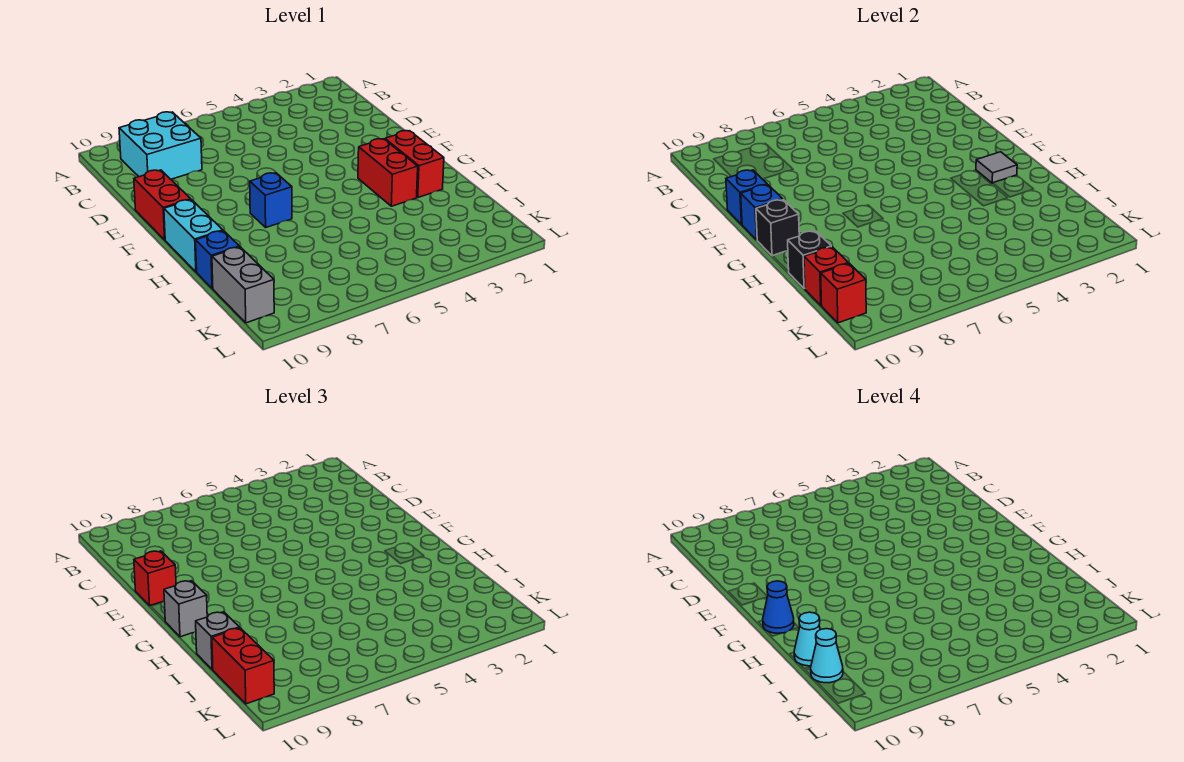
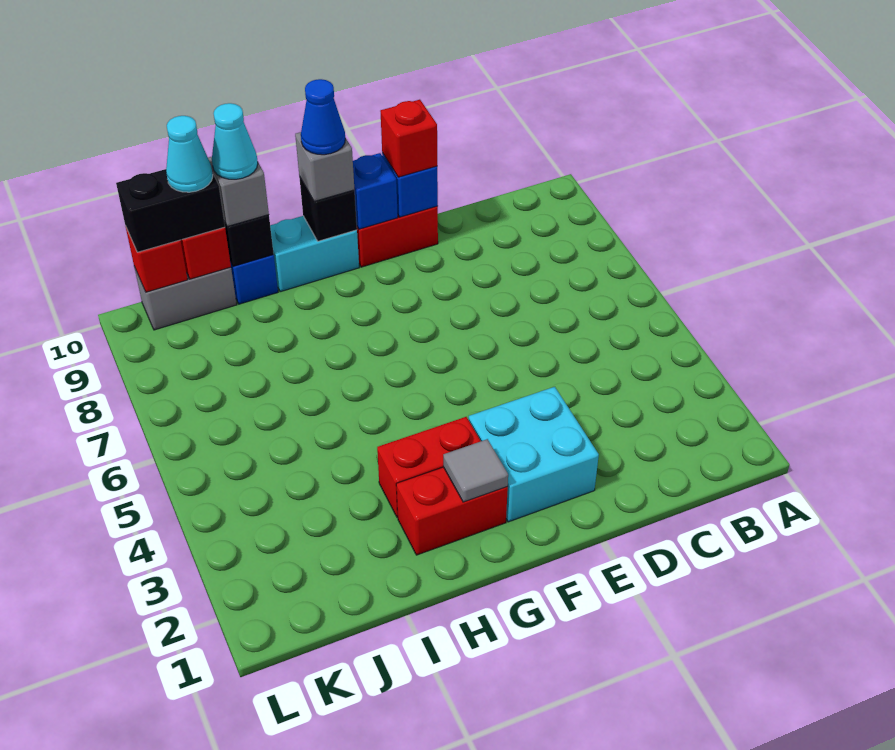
cyan 2x2 brick [119,112,202,179] -> cyan 2x2 brick moved to [469,387,599,522]
blue 1x1 brick [250,173,292,227] -> none
red 1x2 brick [212,628,274,704] -> black 1x2 brick [116,169,225,252]

